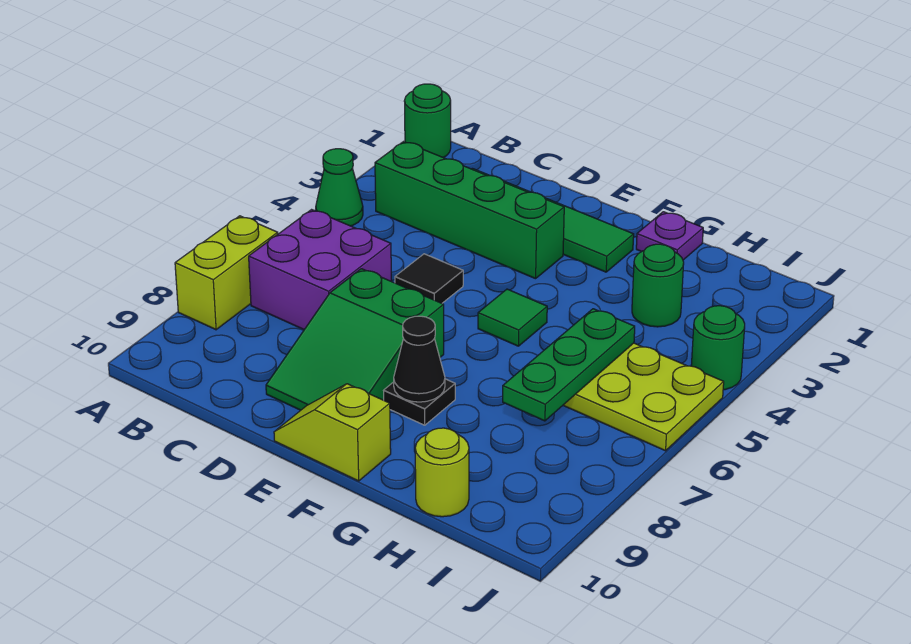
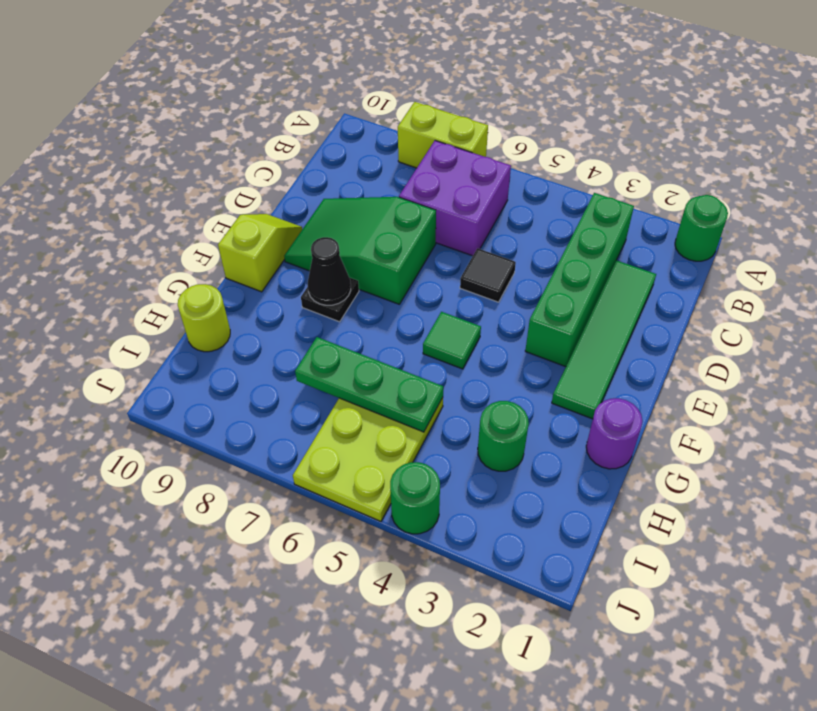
green 1x1 cone [316,149,363,226] -> none
purple 1x1 plate [636,212,703,260] -> purple 1x1 round brick [586,398,642,469]

